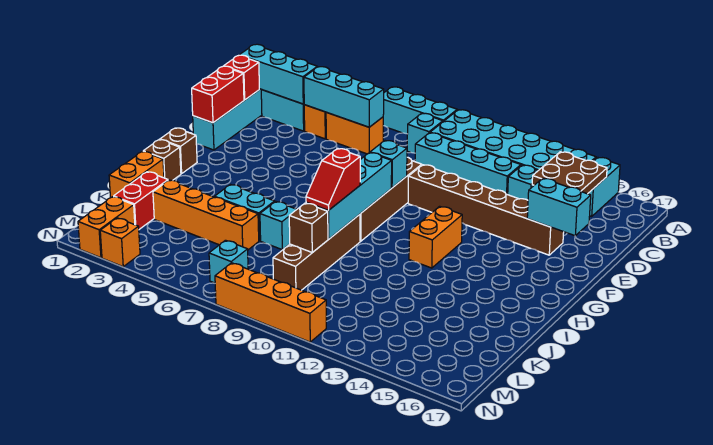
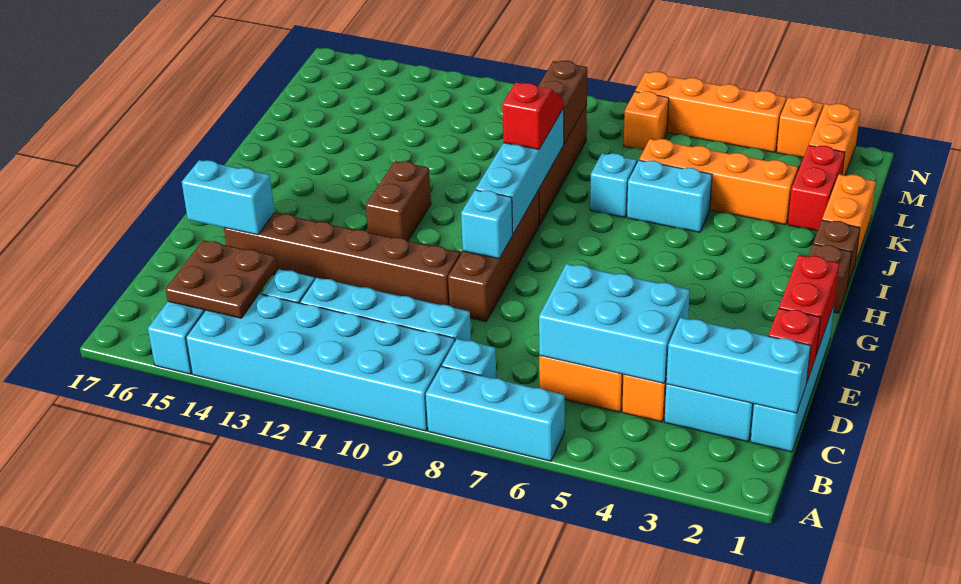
cyan 1x3 brick [304,67,384,127] -> cyan 2x3 brick [539,264,690,383]
orange 1x2 brick [409,206,462,268] -> brown 1x2 brick [366,161,431,241]
brown 1x1 brick [289,203,328,252] -> brown 1x2 brick [538,61,587,144]
cyan 1x1 brick [209,240,248,283] -> orange 1x1 brick [624,91,669,150]
orange 1x4 brick [215,263,326,342] -> orange 1x4 brick moved to [635,72,786,152]

